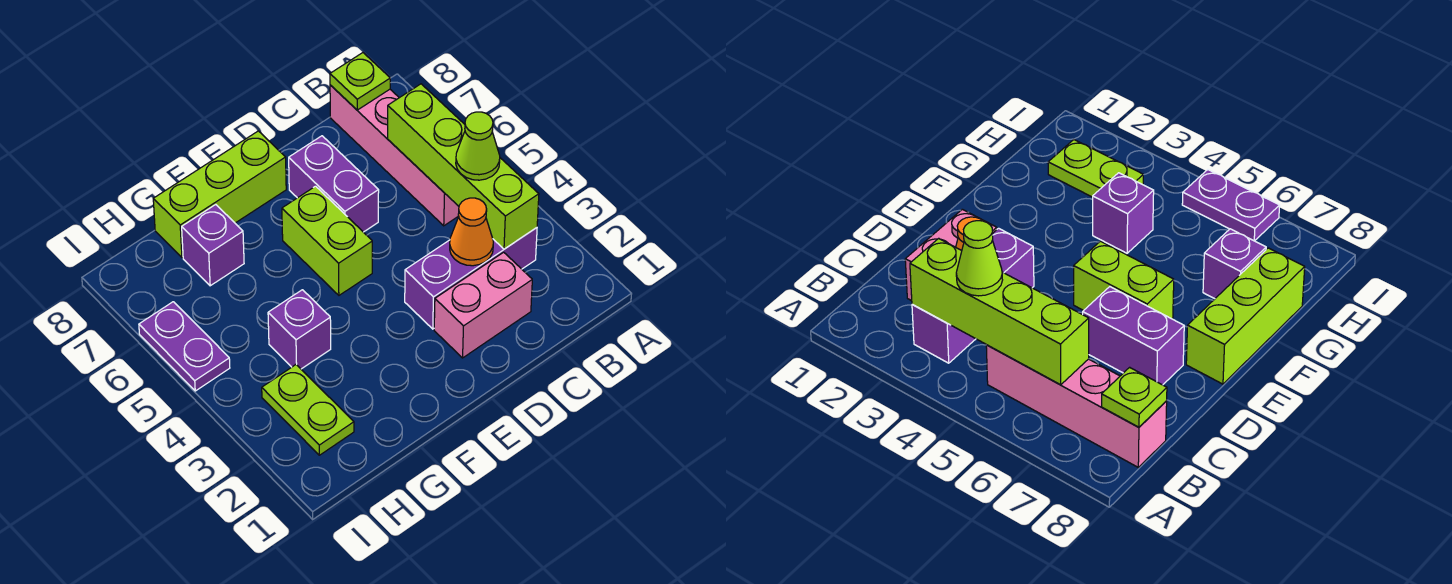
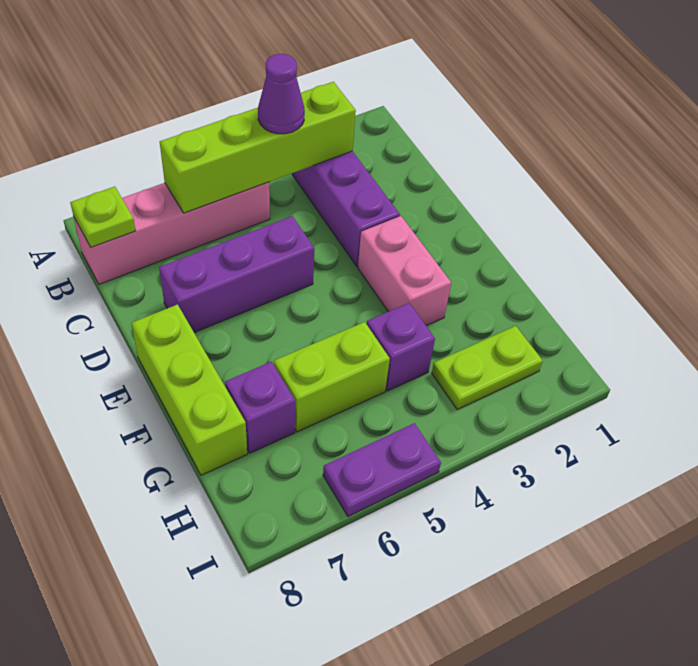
lime 1x1 cone [456,112,500,180] -> purple 1x1 cone [258,54,305,134]
pink 1x2 brick [434,252,532,358] -> pink 1x2 brick moved to [358,216,451,326]
orange 1x1 cone [450,198,493,266] -> none
purple 1x2 brick [289,136,379,232] -> purple 1x3 brick [159,216,314,333]
lime 1x2 brick [282,186,372,295] -> lime 1x2 brick moved to [274,322,390,432]

